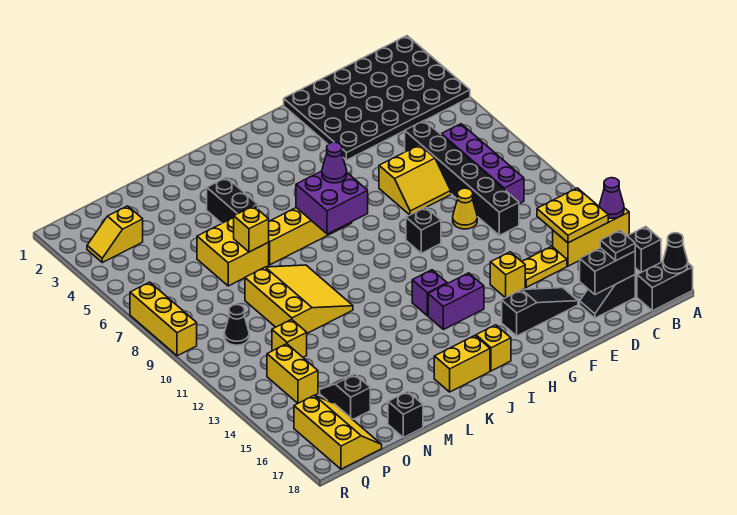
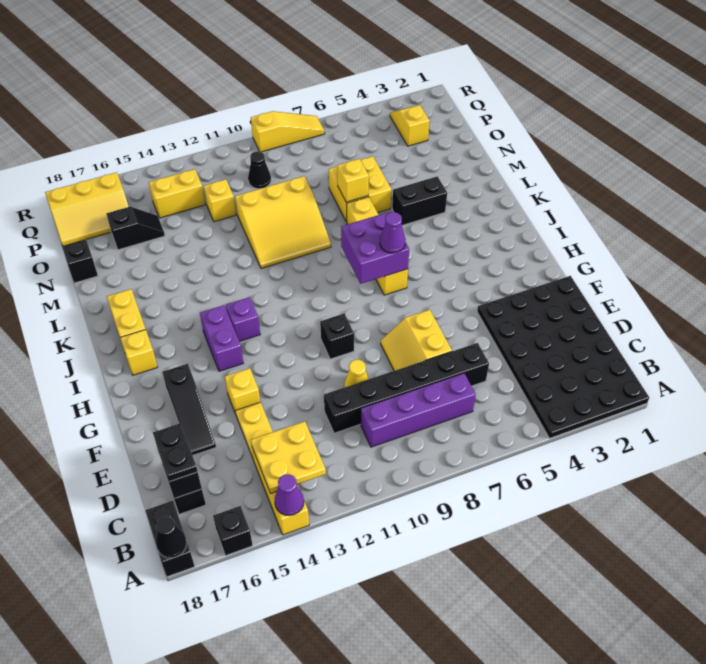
yellow 1x3 brick [130,282,197,356] -> yellow 1x3 slope [251,111,325,152]

